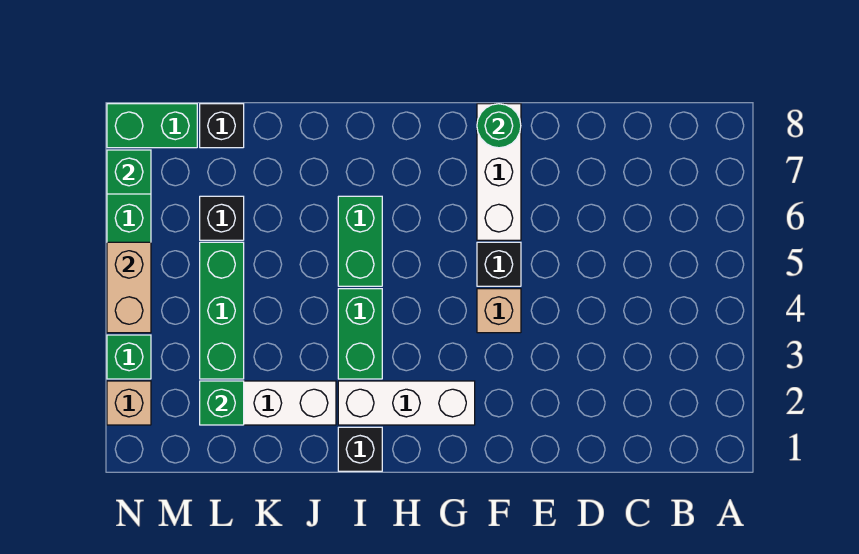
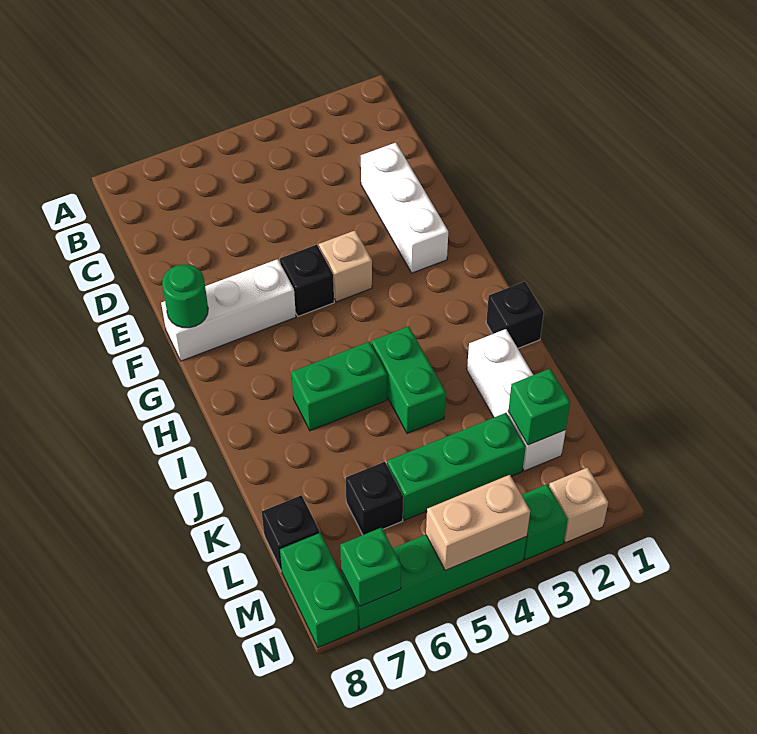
white 1x3 brick [338,381,475,425] -> white 1x3 brick moved to [361,143,448,273]
green 1x2 brick [338,289,382,379] -> green 1x2 brick turned to [371,326,446,433]

